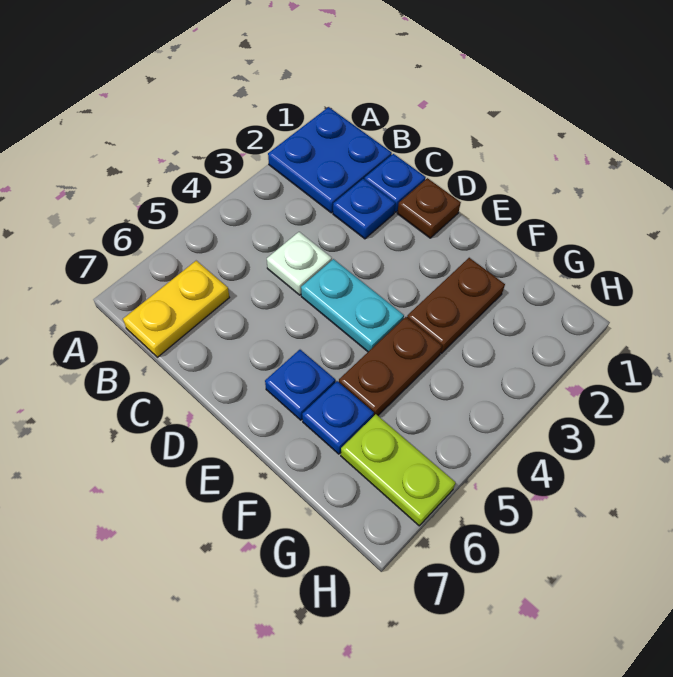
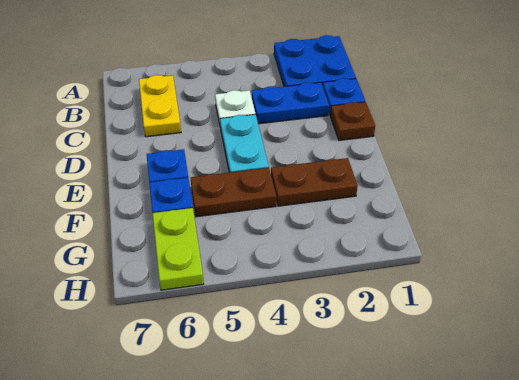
yellow 1x2 plate [123,261,229,357] -> yellow 1x2 plate turned to [139,75,181,137]
blue 1x1 plate [333,179,396,239] -> blue 1x2 plate [251,82,329,124]

